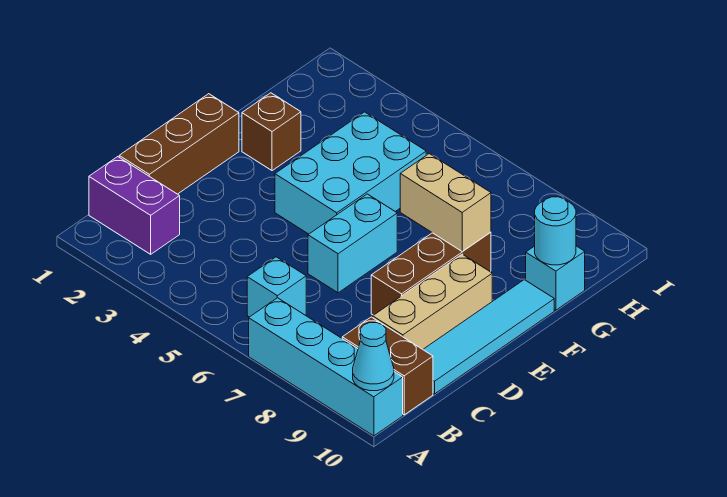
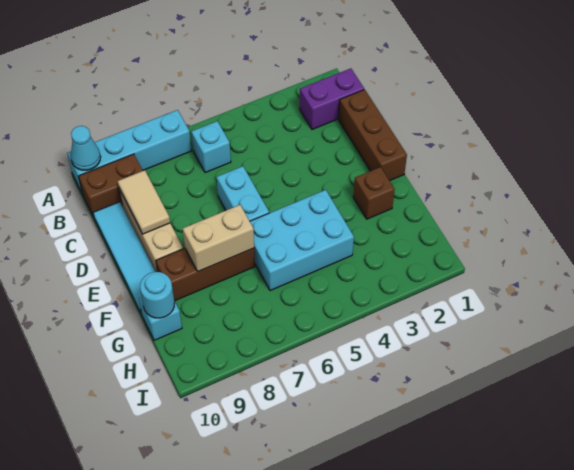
none -> tan 1x2 tile [118,170,170,234]
brown 1x3 brick [371,232,491,315] -> brown 1x3 brick turned to [156,248,255,301]
cyan 2x3 brick [275,112,426,234] -> cyan 2x3 brick turned to [250,190,354,291]

